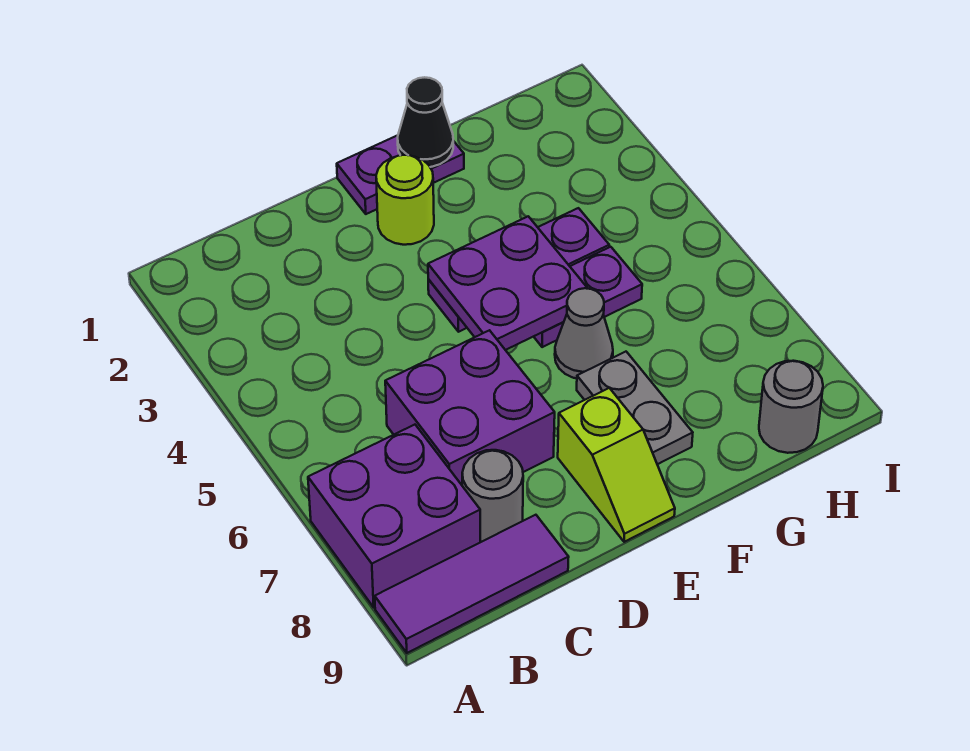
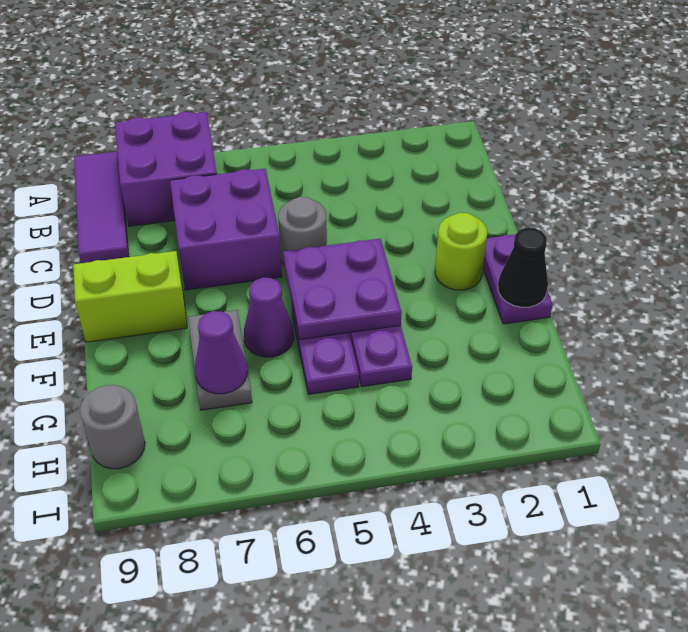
grey 1x1 round brick [462,450,523,542] -> grey 1x1 round brick moved to [278,197,327,265]
lime 1x2 slope [558,388,675,542] -> lime 1x2 brick [73,251,187,342]
grey 1x1 cone [555,288,613,378] -> purple 1x1 cone [244,277,294,357]
grey 1x2 plate [577,352,693,464] -> grey 1x2 plate turned to [188,310,252,410]
none -> purple 1x1 cone [195,311,247,394]

